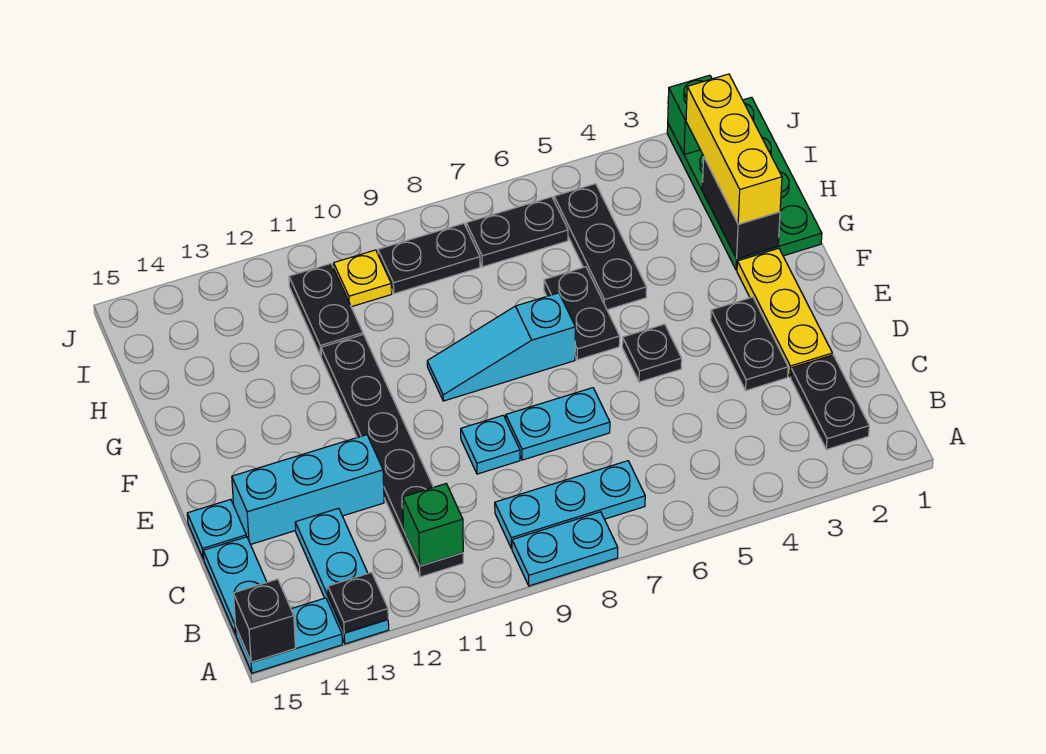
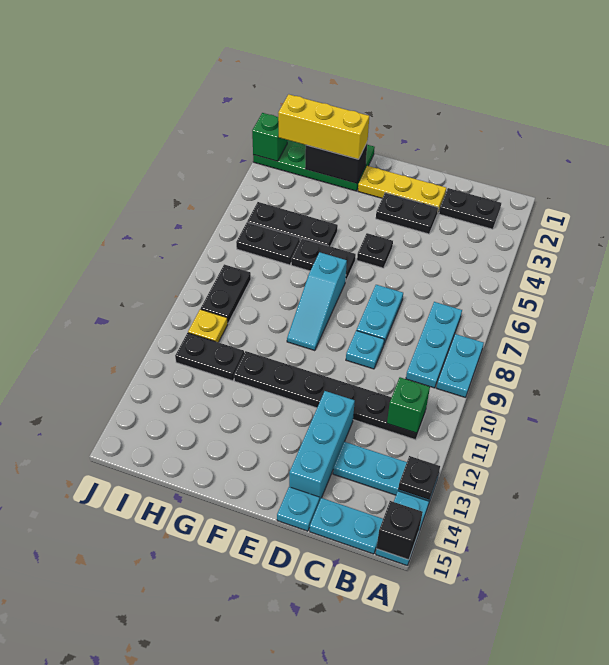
black 1x2 plate [466,197,568,267] -> black 1x2 plate turned to [236,222,300,265]

